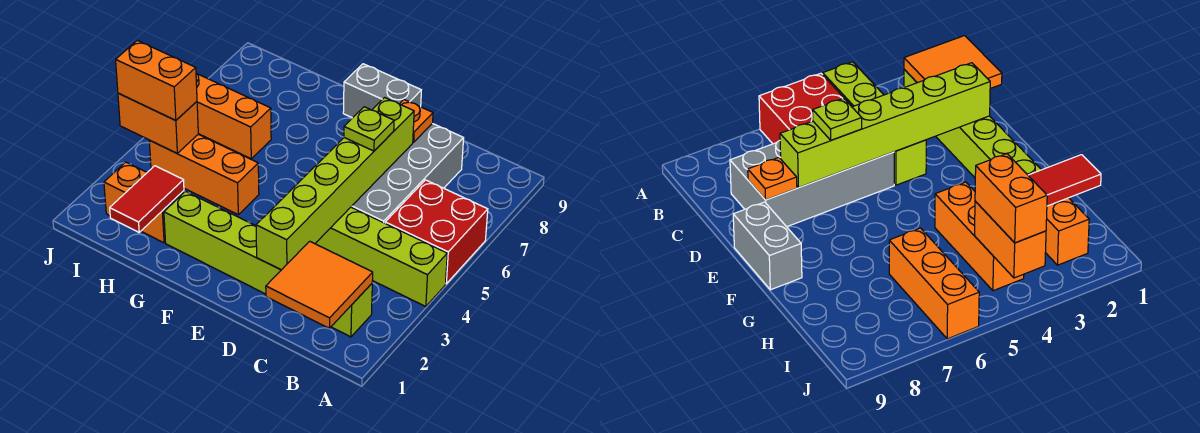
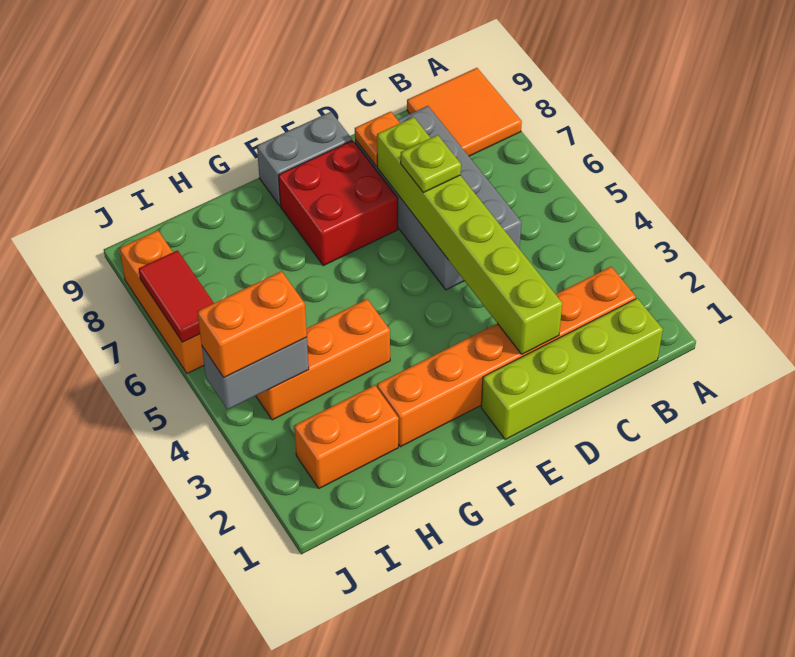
lime 1x4 brick [315,207,447,307] -> lime 1x4 brick moved to [481,298,663,439]
red 2x2 brick [385,180,488,284] -> red 2x2 brick moved to [278,140,398,266]
orange 2x2 tile [266,241,373,328] -> orange 2x2 tile moved to [407,68,522,156]
lime 1x6 brick [164,191,372,337] -> orange 1x6 brick [377,267,636,447]
red 1x2 tile [110,166,184,232] -> red 1x2 tile moved to [139,250,214,342]
orange 1x3 brick [196,74,271,159] -> orange 1x3 brick turned to [119,230,204,373]
orange 1x2 brick [118,93,198,153] -> grey 1x2 brick [202,337,309,410]

